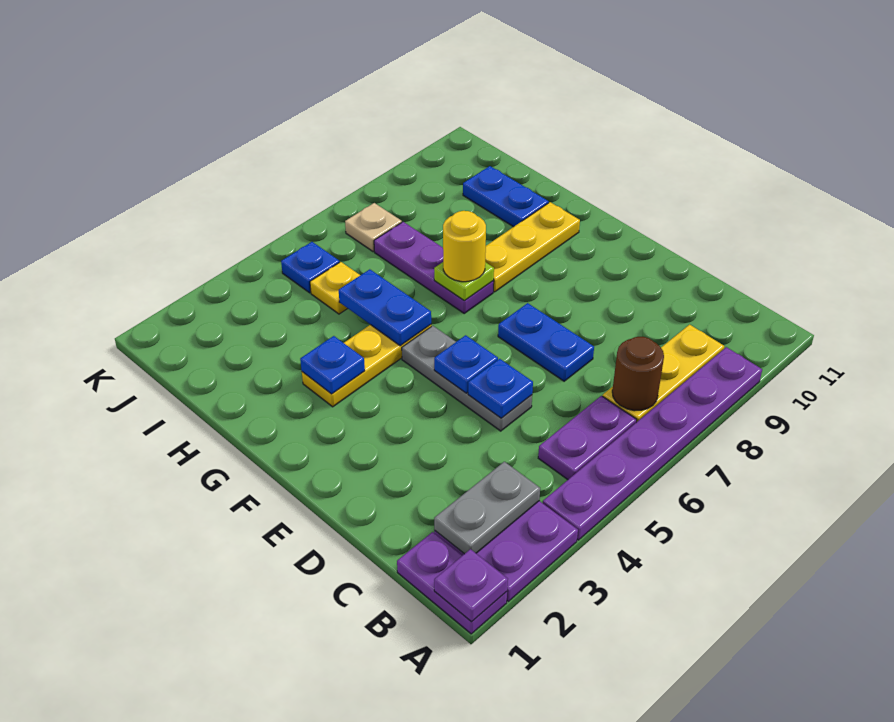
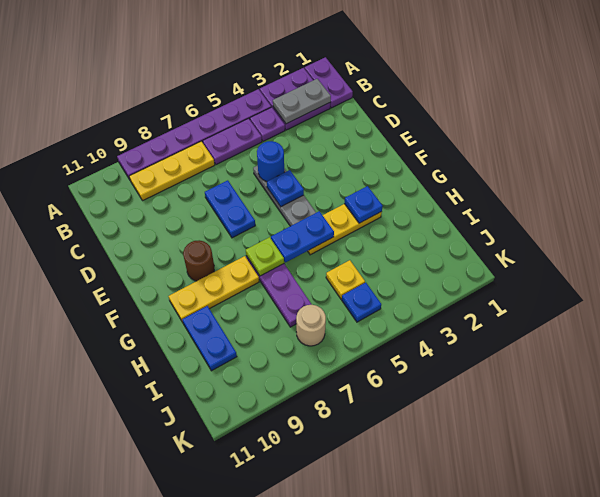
purple 1x1 plate [434,549,508,622] -> purple 1x1 plate moved to [250,107,285,141]
brown 1x1 round brick [612,337,664,411] -> brown 1x1 round brick moved to [183,240,214,281]
blue 1x1 plate [468,359,533,418] -> blue 1x1 round brick [257,141,284,182]
blue 1x2 plate [339,269,431,346] -> blue 1x2 plate turned to [271,211,334,262]
yellow 1x1 round brick [443,211,486,282] -> none
tan 1x1 plate [345,203,402,252] -> tan 1x1 round brick [296,305,326,346]

